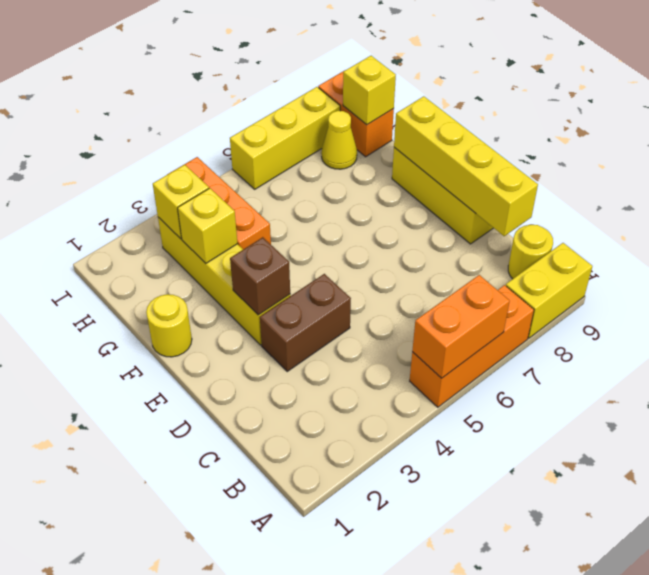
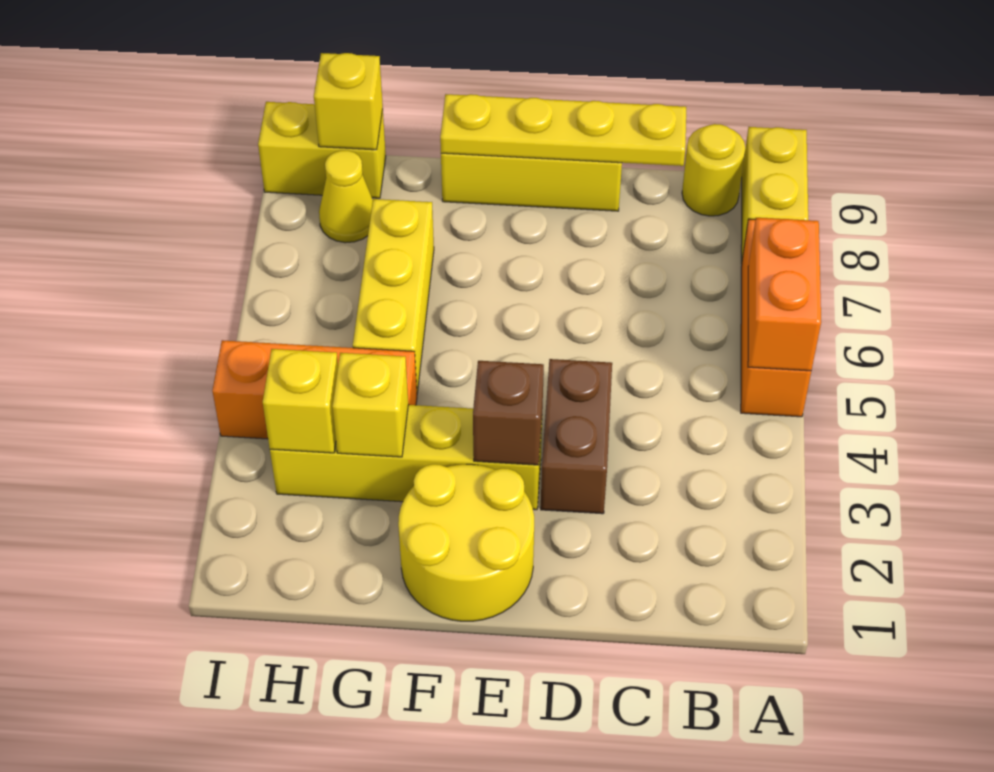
yellow 1x4 brick [394,96,538,236] -> yellow 1x4 plate [440,94,686,166]
yellow 1x1 round brick [146,294,192,357] -> yellow 2x2 round brick [398,464,534,621]
orange 1x2 brick [318,71,394,157] -> yellow 1x2 brick [258,102,386,198]
yellow 1x3 brick [230,87,340,189] -> yellow 1x3 brick moved to [353,199,434,393]

